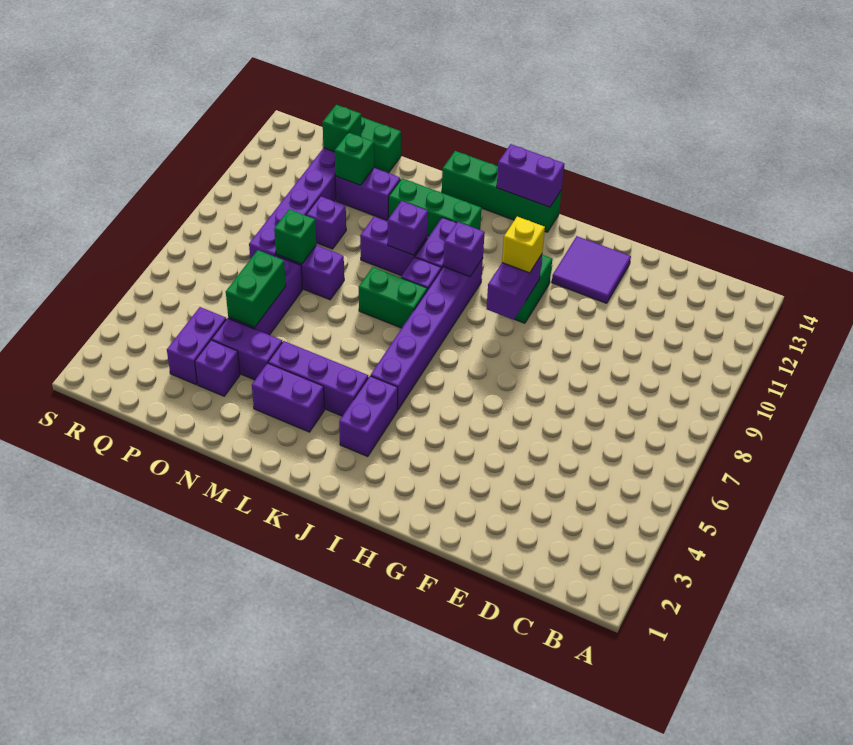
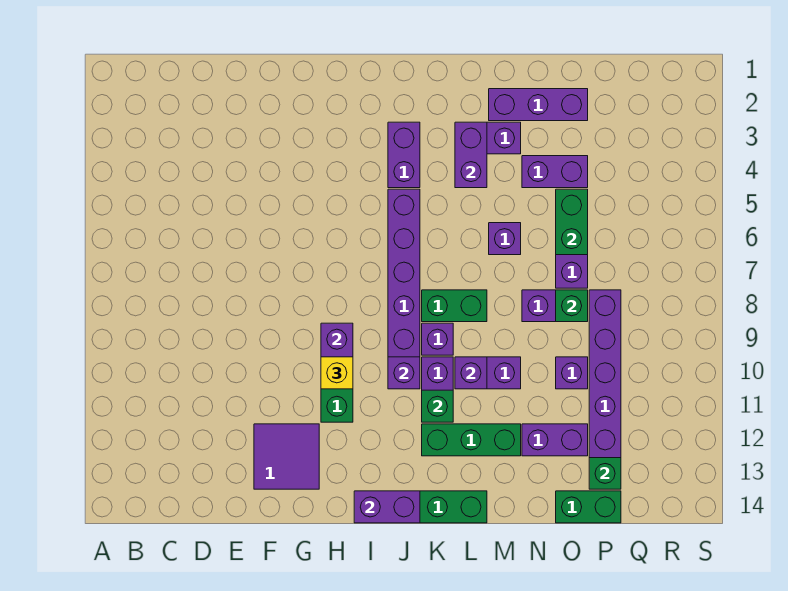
purple 1x3 brick [268,341,368,416] -> purple 1x3 brick moved to [489,89,588,121]
purple 1x1 brick [195,340,240,396] -> purple 1x1 brick moved to [489,223,521,255]
green 1x1 brick [335,132,374,185] -> green 1x1 brick moved to [422,390,453,422]
purple 1x2 brick [167,307,226,385] -> purple 1x2 brick moved to [455,122,487,188]

